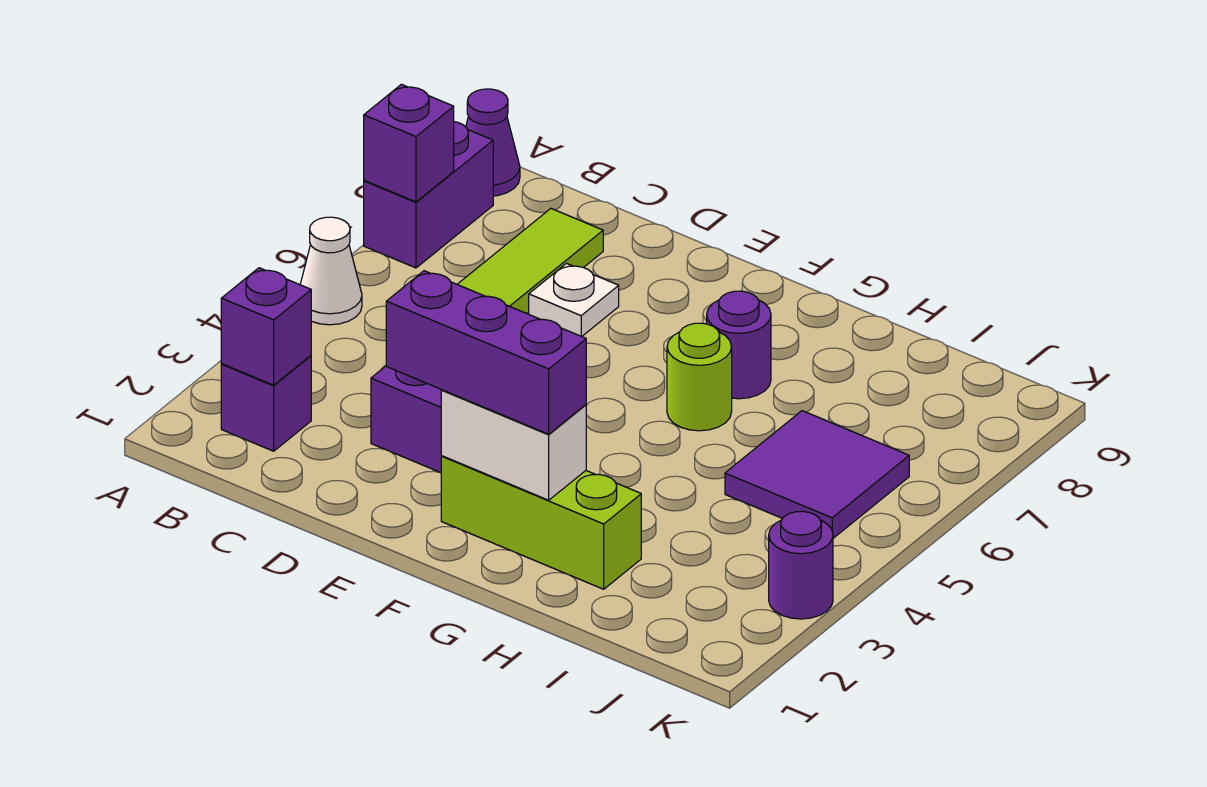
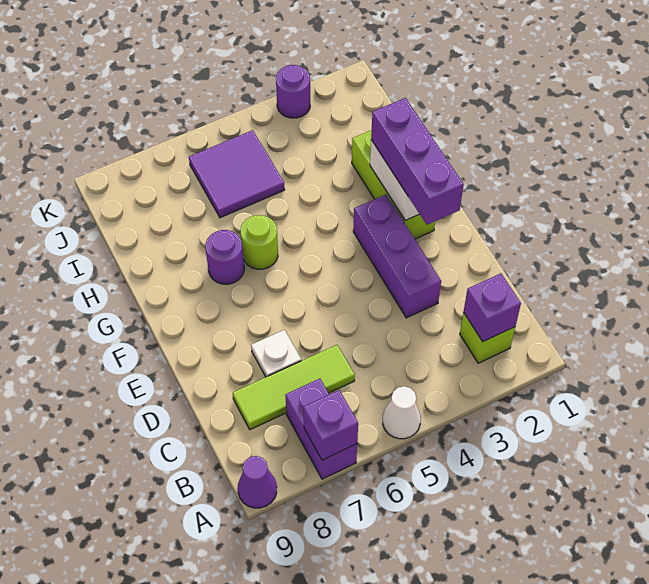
purple 1x2 brick [364,122,493,268] -> purple 1x2 brick turned to [285,379,357,479]
purple 1x1 brick [221,356,311,451] -> lime 1x1 brick [460,312,515,363]

